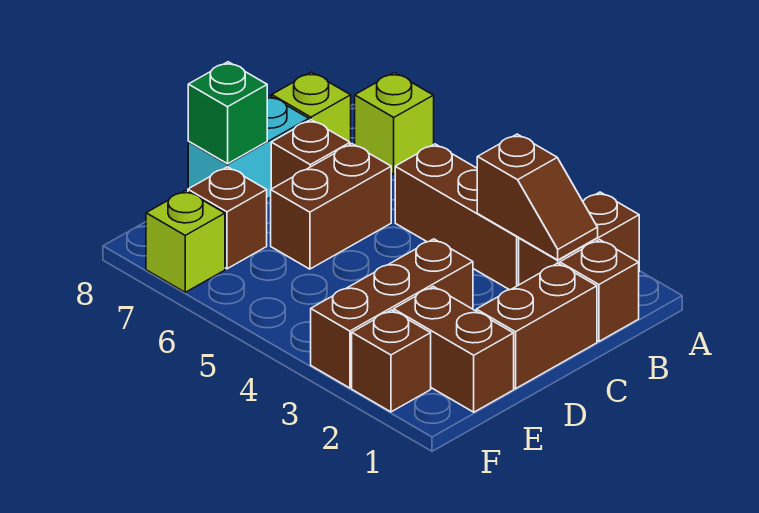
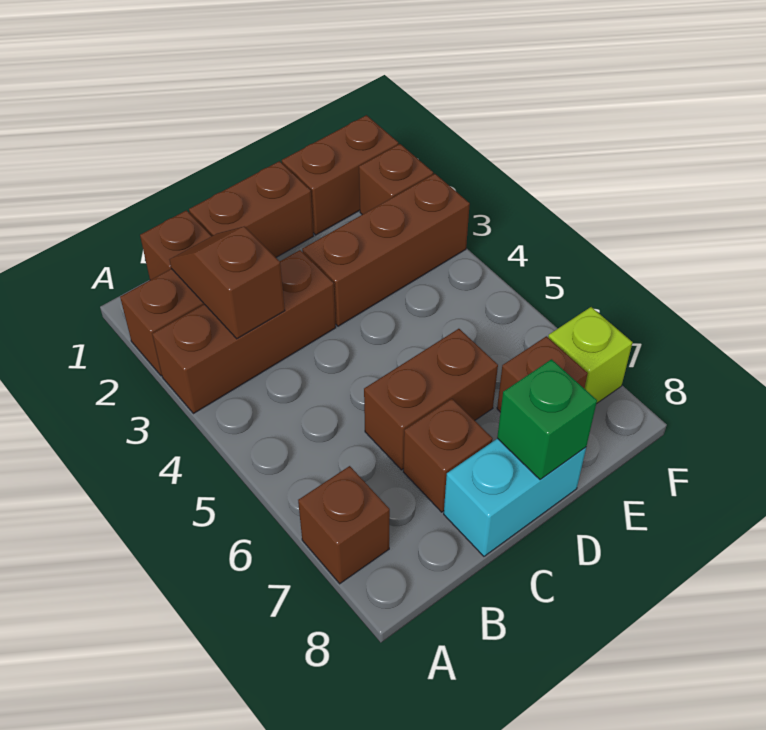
lime 1x1 brick [355,73,434,174] -> brown 1x1 brick [298,466,390,584]
brown 1x3 brick [395,144,519,290] -> brown 1x3 brick turned to [153,250,336,414]
lime 1x1 brick [272,72,351,144] -> none
brown 1x2 brick [394,286,514,412] -> brown 1x2 brick turned to [282,115,398,235]

